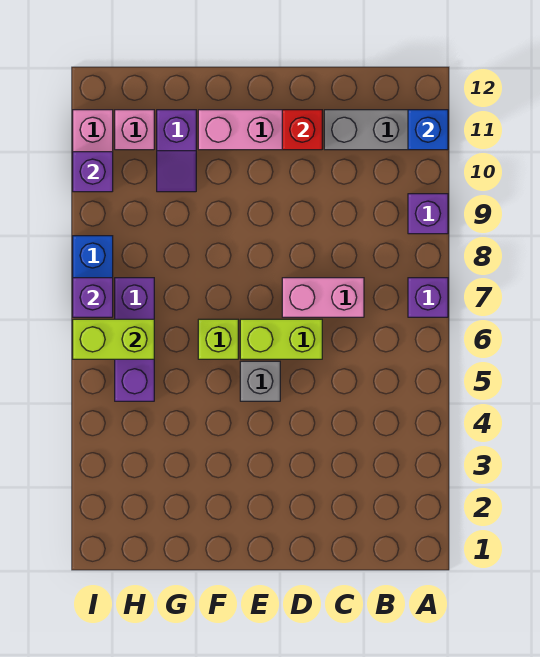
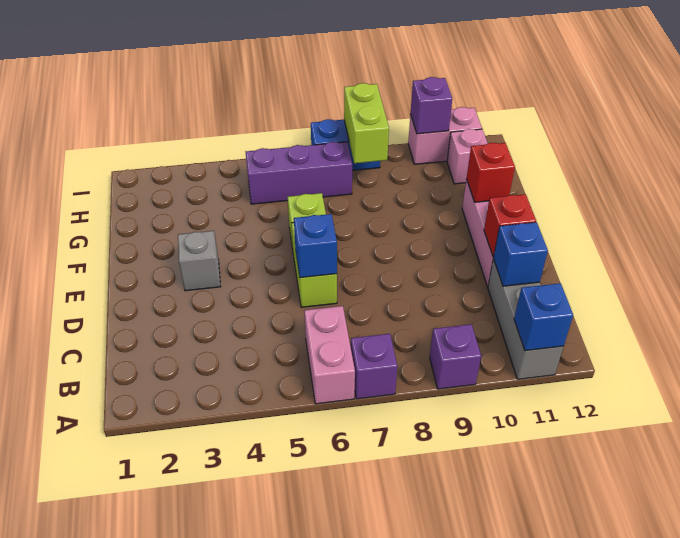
pink 1x2 brick [282,278,364,317] -> pink 1x2 brick moved to [304,306,355,404]
none -> blue 1x1 brick [493,222,548,286]
none -> blue 1x1 brick [294,214,337,278]
grey 1x1 brick [240,361,280,401] -> grey 1x1 brick moved to [178,231,221,291]
none -> red 1x1 brick [466,143,515,202]
purple 1x2 slope [157,110,196,192] -> none
lime 1x2 brick [73,319,154,359] -> lime 1x2 brick moved to [344,83,389,163]
purple 1x1 brick [73,278,113,317] -> none

